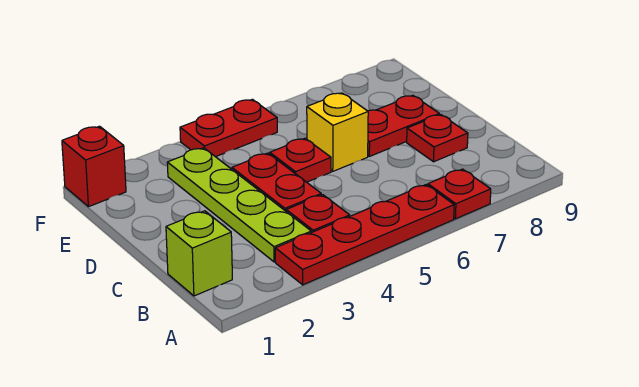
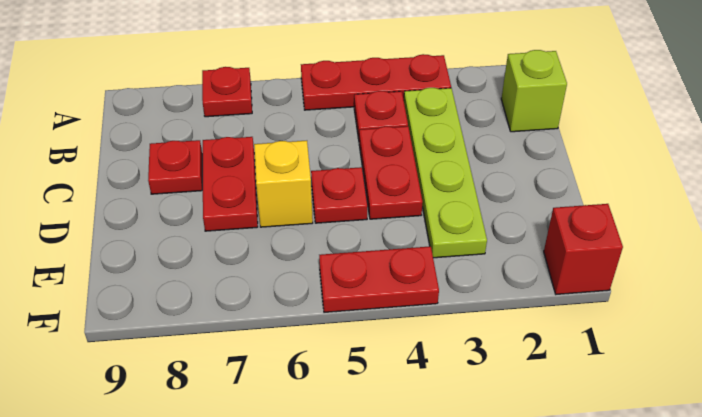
red 1x4 plate [275,185,454,285] -> red 1x3 plate [301,54,451,110]
red 1x2 plate [368,95,439,156] -> red 1x2 plate turned to [203,137,258,231]

